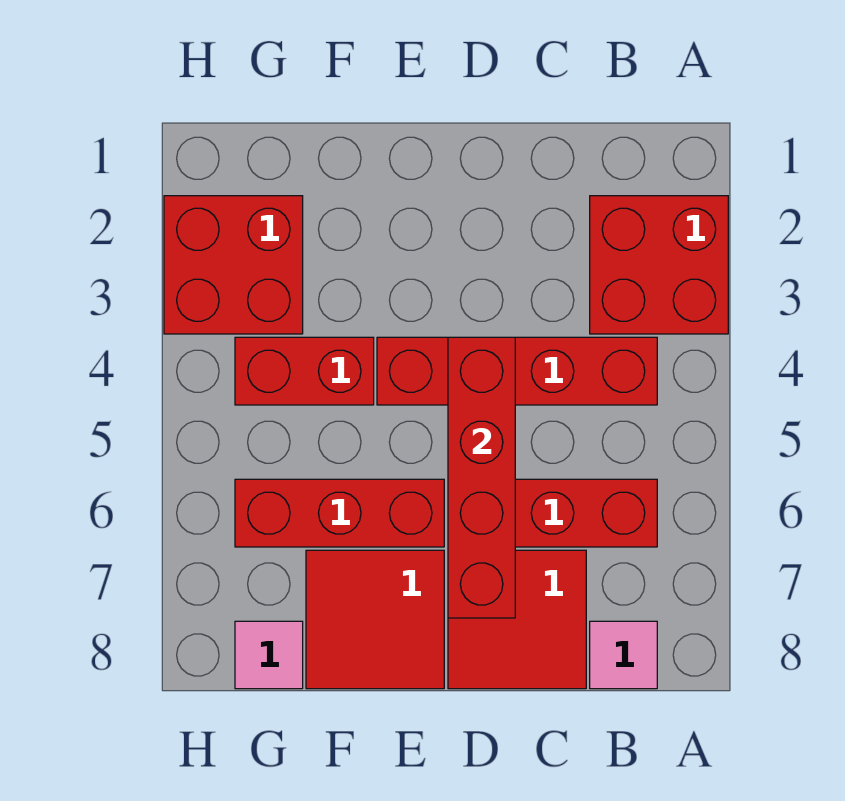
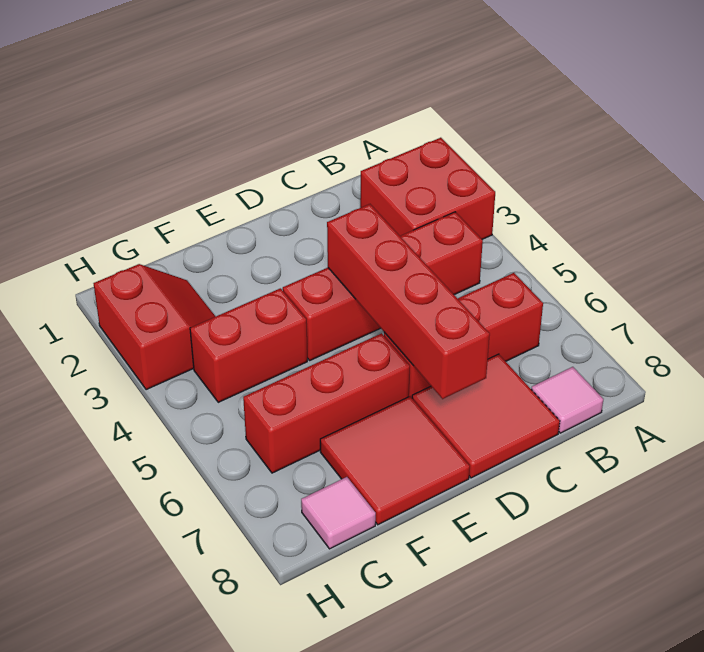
red 2x2 brick [164,196,303,334] -> red 2x2 slope [94,264,215,390]

